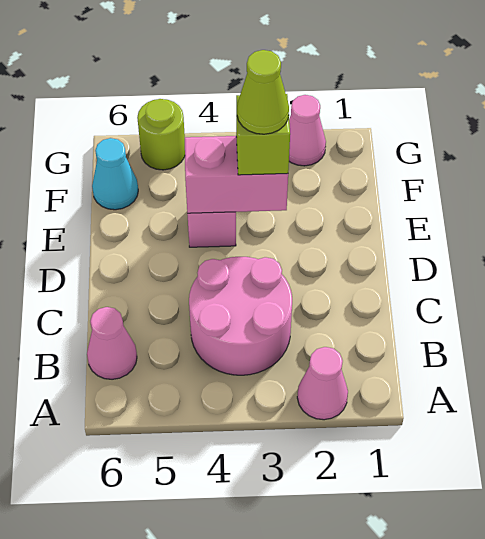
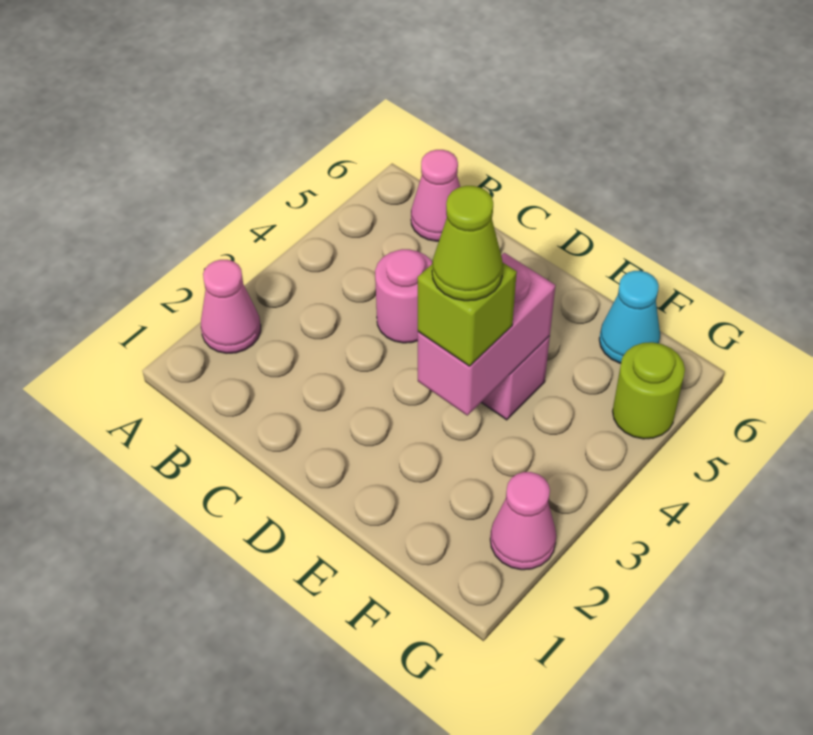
pink 2x2 round brick [189,257,292,375] -> pink 1x1 round brick [375,249,432,343]

